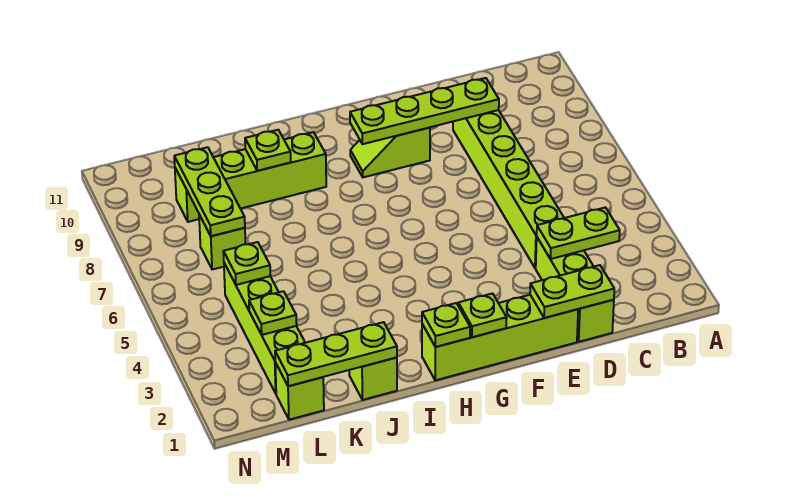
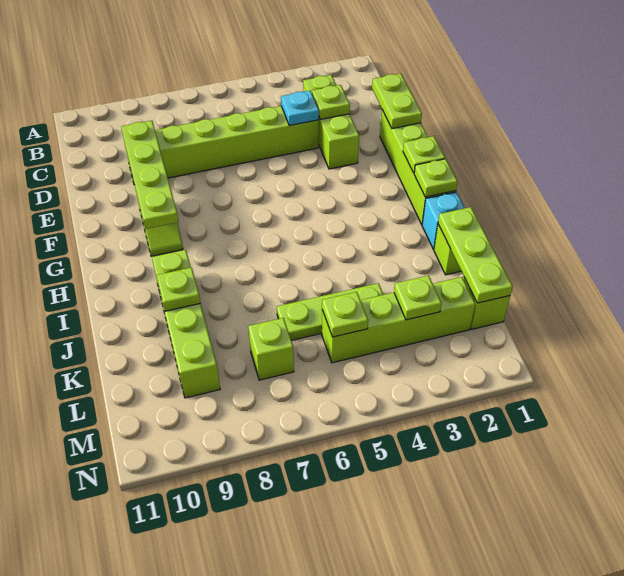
lime 1x2 plate [537,207,620,259] -> lime 1x1 plate [312,85,350,119]
lime 1x3 brick [536,238,614,342] -> lime 1x3 brick turned to [303,75,359,169]
none -> cyan 1x1 plate [281,91,319,126]
none -> cyan 1x1 brick [422,192,465,249]
lime 1x3 plate [174,147,245,236] -> lime 1x3 plate moved to [277,283,384,340]

